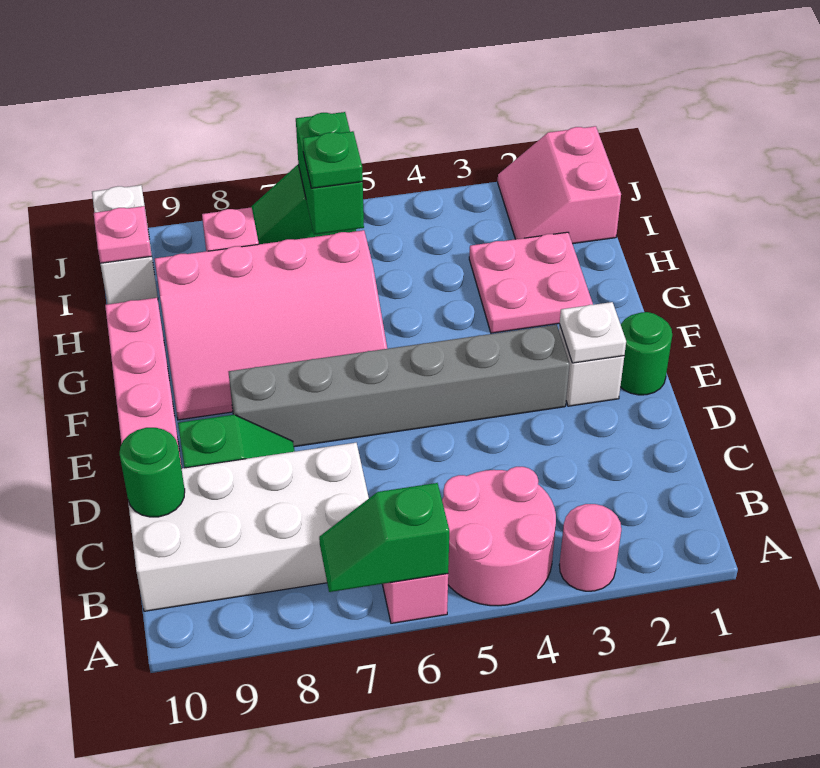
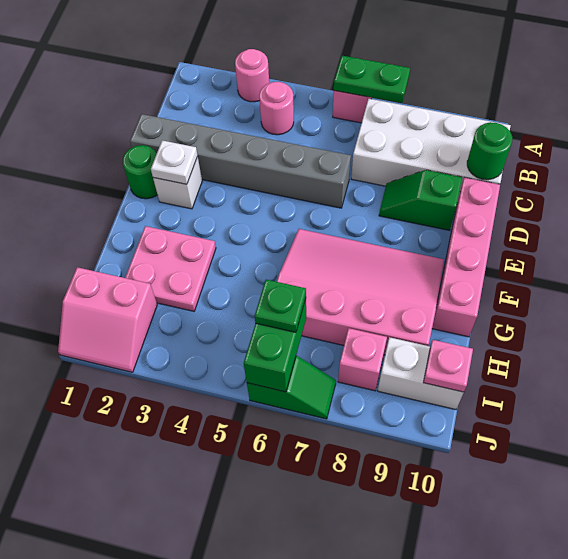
pink 2x2 round brick [442,467,556,606] -> pink 1x1 round brick [259,82,294,135]
green 1x2 slope [319,483,449,592] -> green 1x2 plate [334,56,410,103]
grey 1x6 brick [229,325,570,447] -> grey 1x6 brick moved to [130,114,351,208]
pink 2x2 slope [498,126,621,244] -> pink 2x2 slope turned to [58,267,157,372]
white 1x2 brick [92,185,158,304] -> white 1x2 brick turned to [378,337,464,410]

